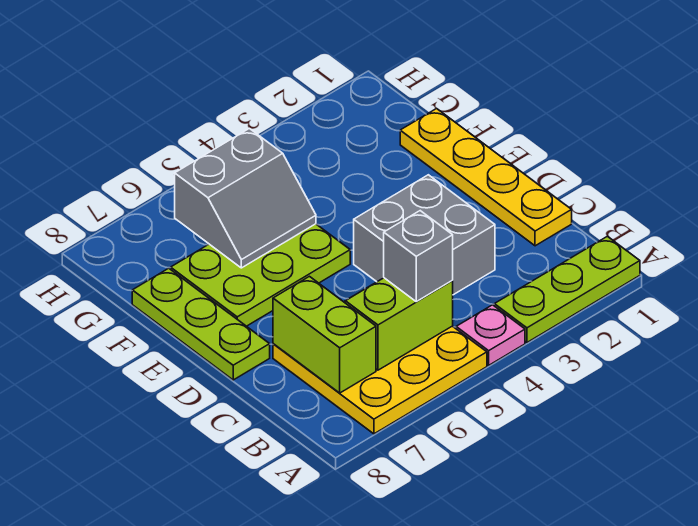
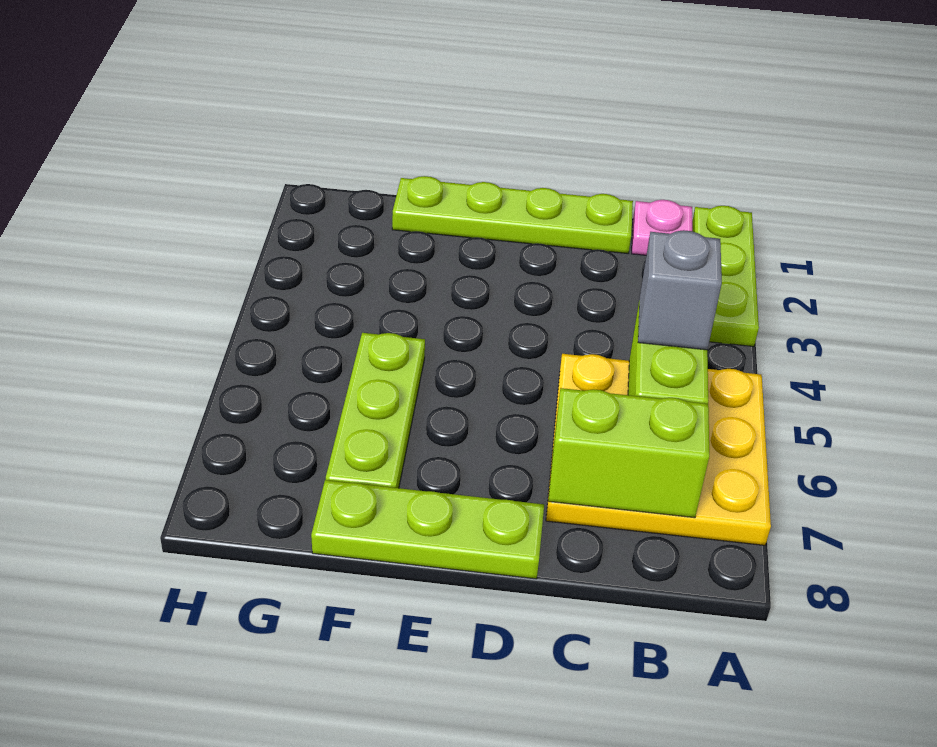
pink 1x1 plate [456,305,525,365] -> pink 1x1 plate moved to [632,200,692,255]
yellow 1x4 plate [400,109,572,246] -> lime 1x4 plate [392,176,633,254]
grey 2x2 brick [354,175,495,295] -> none
lime 2x3 plate [171,224,350,326] -> lime 1x3 plate [326,333,425,488]
grey 2x2 slope [175,129,316,268] -> none

